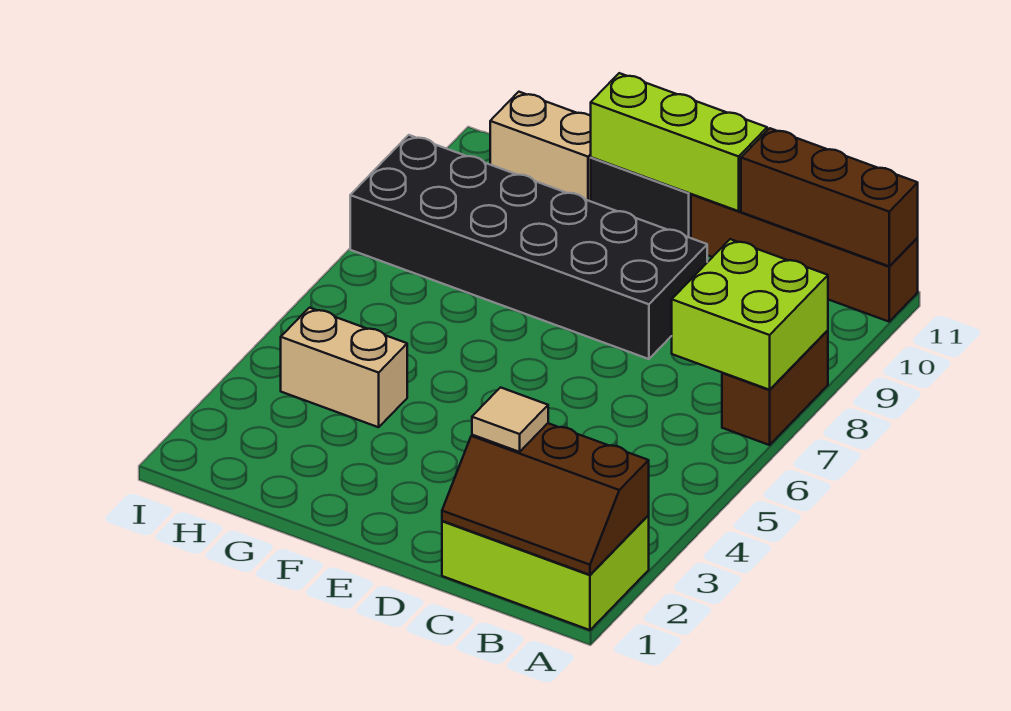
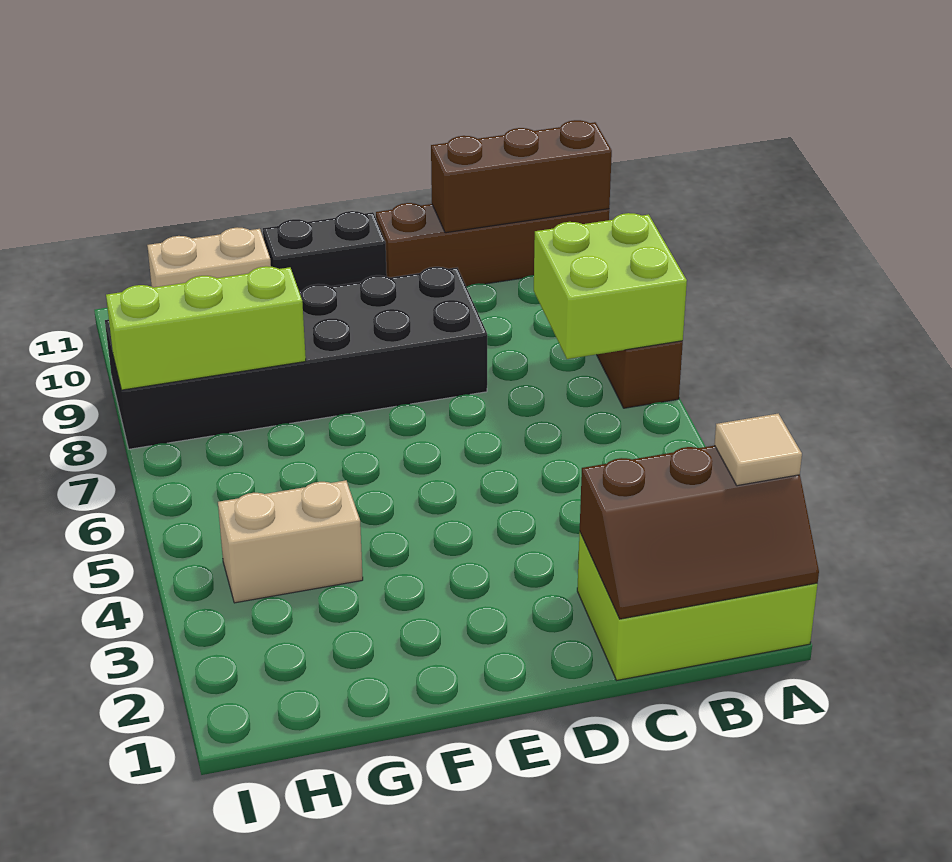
tan 1x1 tile [472,387,548,452] -> tan 1x1 tile moved to [714,414,802,486]
lime 1x3 brick [591,73,767,211] -> lime 1x3 brick moved to [106,266,306,390]

